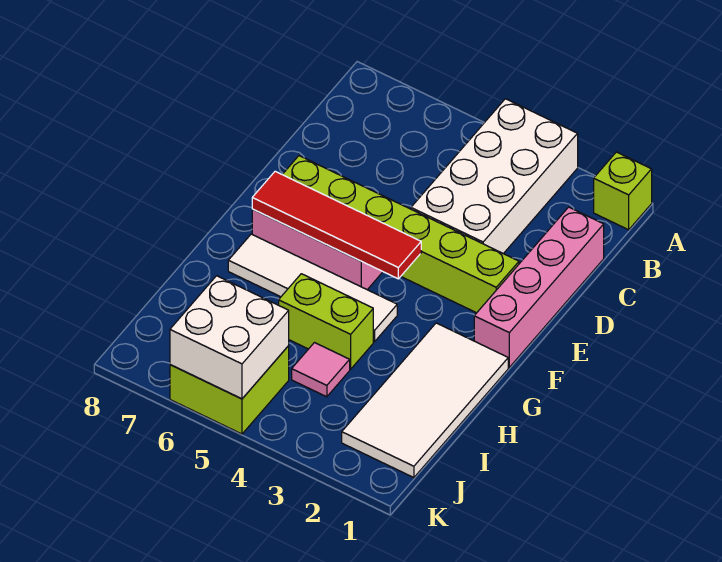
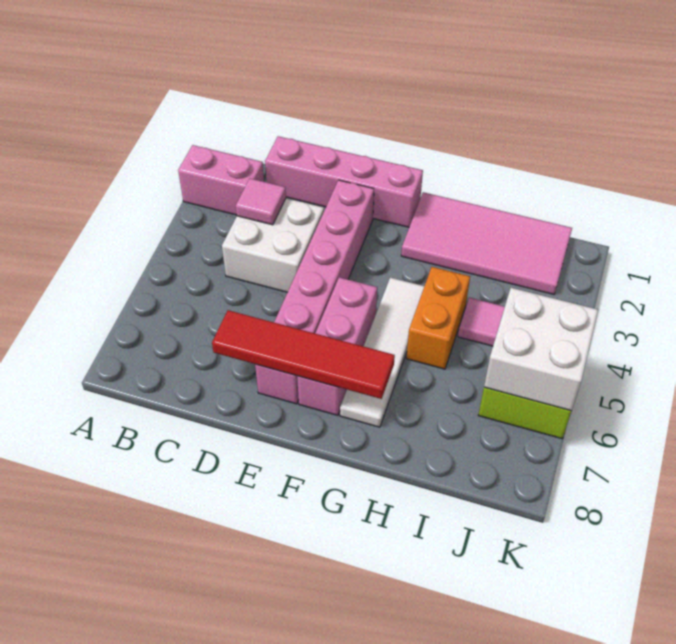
lime 1x1 brick [594,152,652,230] -> none
none -> pink 1x2 brick [178,145,264,215]
white 2x4 brick [411,99,578,254] -> white 2x2 brick [222,198,324,292]
none -> pink 1x1 tile [236,178,286,225]
lime 1x6 brick [282,156,519,313] -> pink 1x6 brick [255,180,374,404]
red 1x4 tile [252,171,421,279] -> red 1x4 tile turned to [212,310,395,399]
white 2x4 tile [342,323,508,478] -> pink 2x4 tile [401,192,572,294]
lime 1x2 brick [279,274,373,369] -> orange 1x2 brick [406,267,470,369]

